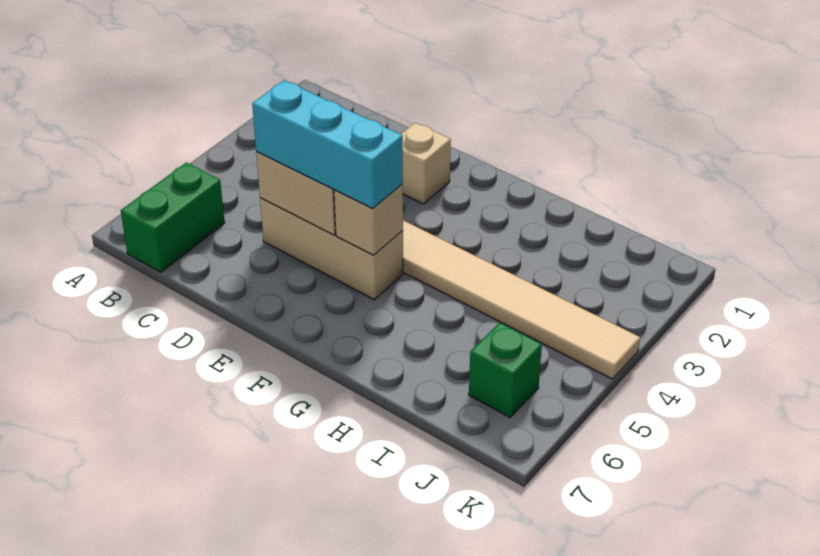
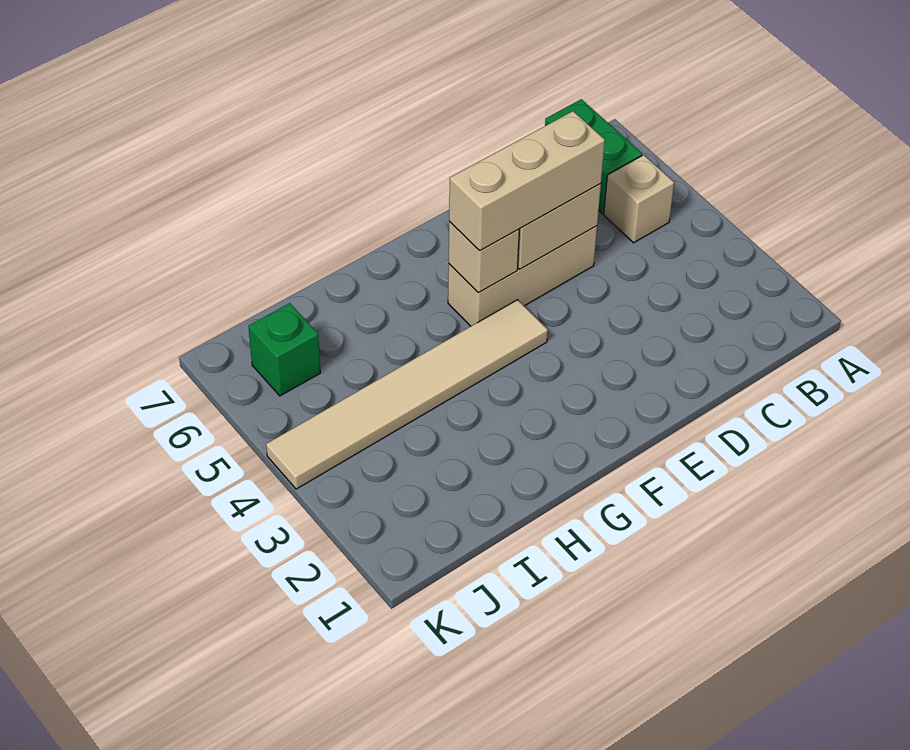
cyan 1x3 brick [252,80,403,209] -> tan 1x3 brick [449,111,605,250]
tan 1x1 brick [401,123,451,204] -> tan 1x1 brick moved to [604,155,674,243]

